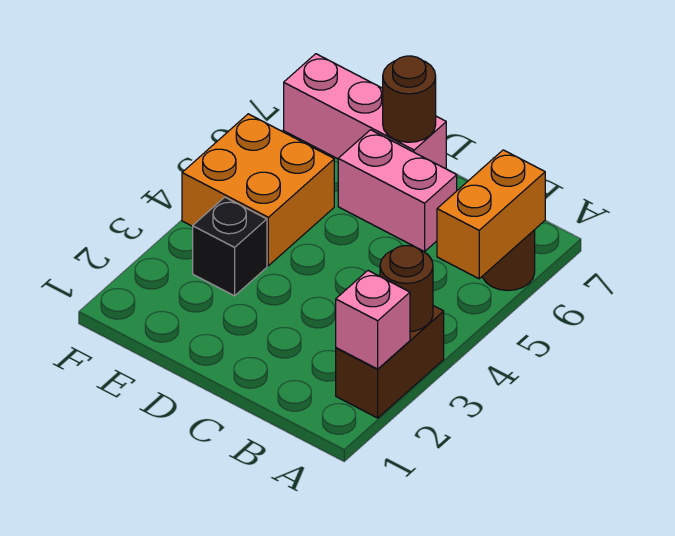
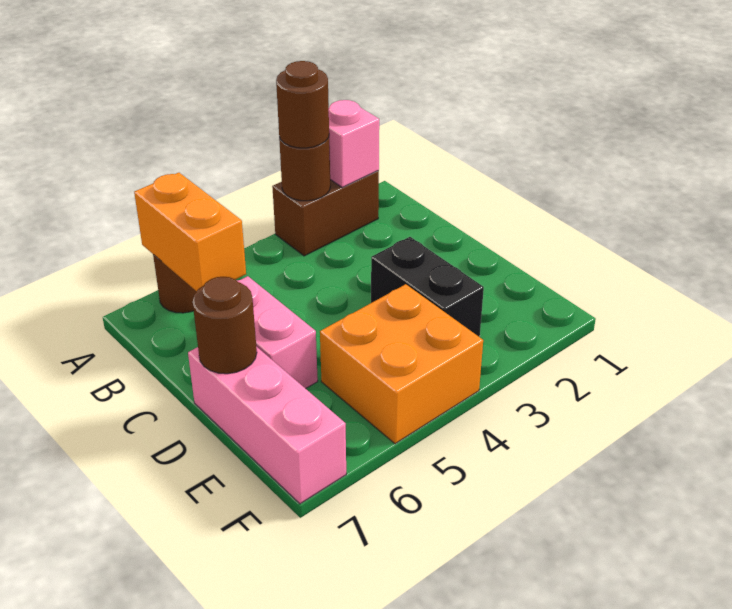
none -> brown 1x1 round brick [276,61,329,148]
orange 1x2 brick [437,150,545,279] -> orange 1x2 brick turned to [134,173,246,291]
black 1x1 brick [193,197,267,296] -> black 1x2 brick [371,237,484,337]

